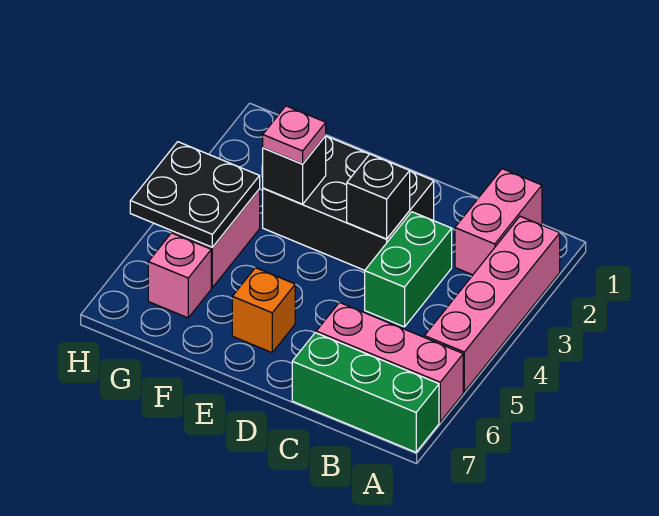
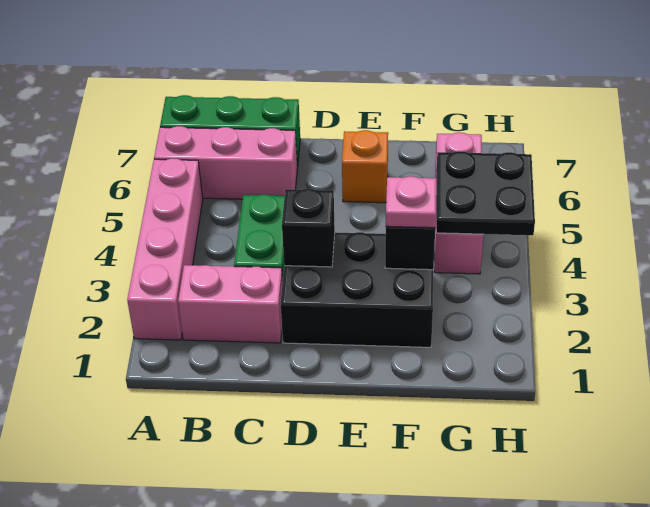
pink 1x2 brick [455,169,542,275] -> pink 1x2 brick turned to [178,265,283,343]

